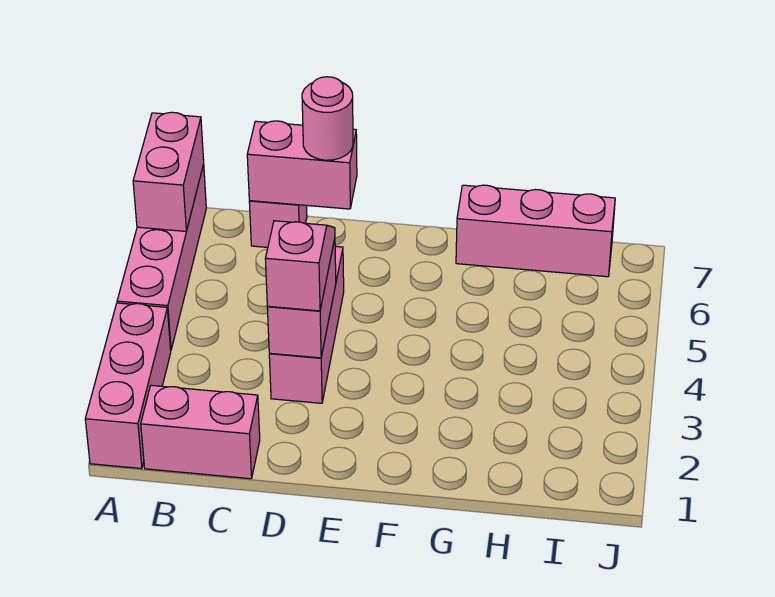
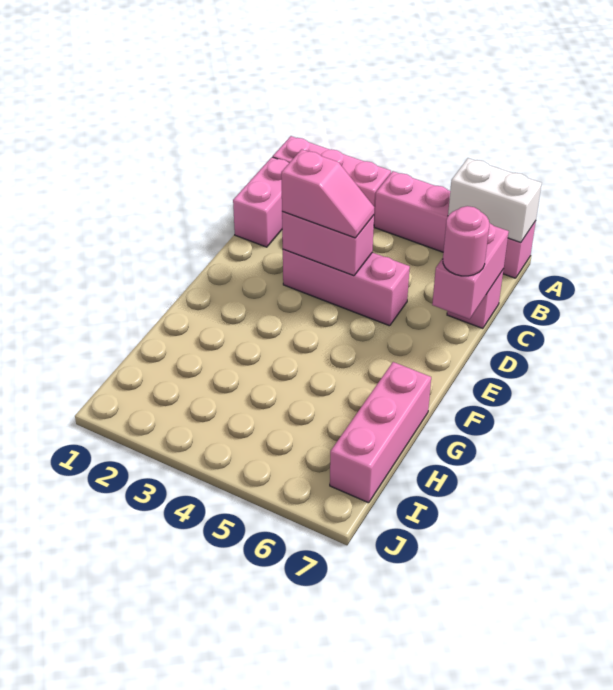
pink 1x2 brick [133,112,204,231] -> white 1x2 brick [448,158,542,242]

